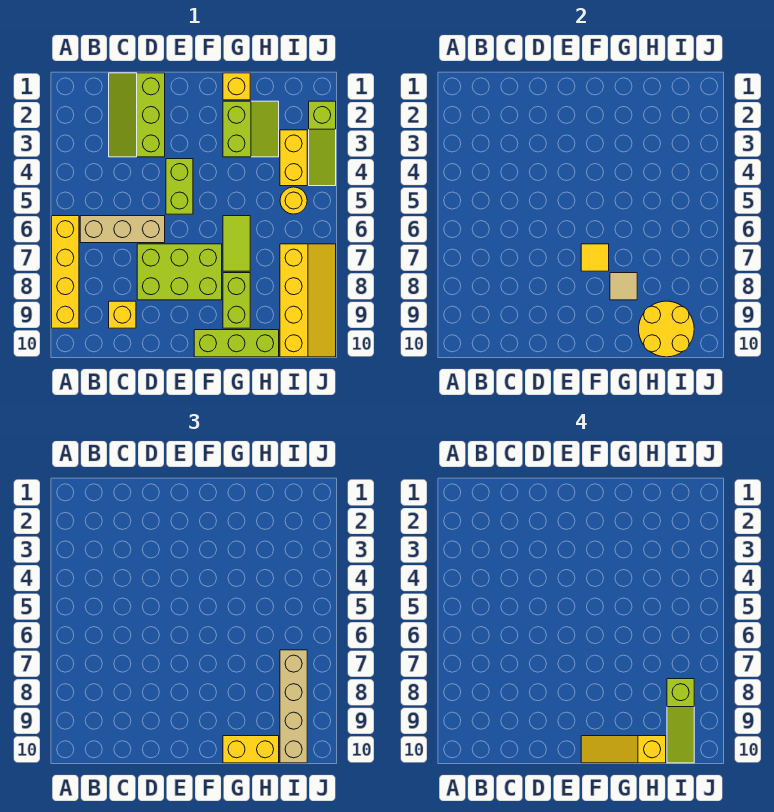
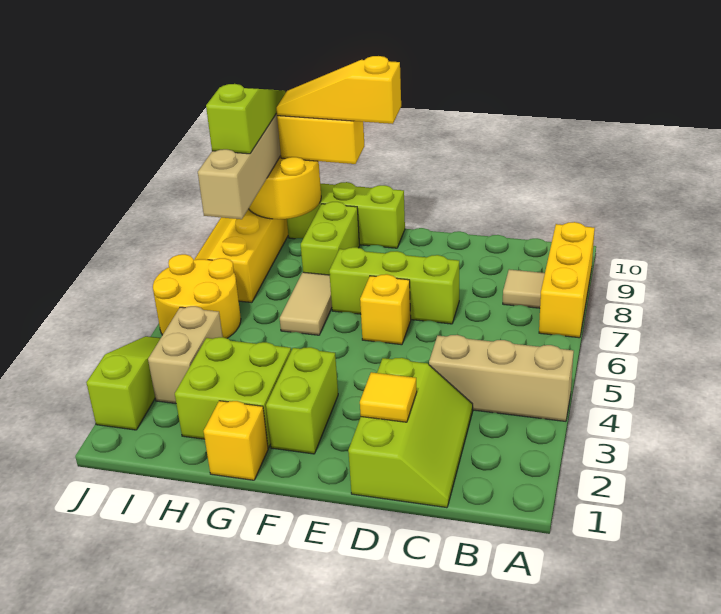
yellow 1x4 brick [52,216,79,328] -> yellow 1x3 brick [539,222,595,338]
tan 1x3 brick [80,216,165,243] -> tan 1x3 brick moved to [429,335,574,421]
yellow 1x1 brick [109,301,136,328] -> yellow 1x1 brick moved to [360,274,411,345]
lime 2x3 brick [137,244,222,300] -> lime 1x3 brick [329,247,459,324]
lime 1x2 brick [166,159,193,214] -> lime 1x2 brick moved to [266,347,338,454]
yellow 1x1 tile [581,244,609,271] -> yellow 1x1 tile moved to [360,372,417,422]
yellow 1x3 slope [581,736,666,763] -> yellow 1x3 slope turned to [276,56,401,124]
lime 2x2 slope [223,101,279,157] -> lime 2x2 brick [175,337,291,448]
lime 1x2 tile [223,216,250,271] -> tan 1x2 tile [280,272,332,335]
tan 1x1 tile [610,273,637,300] -> tan 1x1 tile moved to [503,269,545,308]
yellow 1x2 brick [280,130,307,186] -> tan 1x2 brick [148,306,223,404]
yellow 1x1 round brick [280,187,307,214] -> yellow 2x2 round brick [153,254,241,338]

